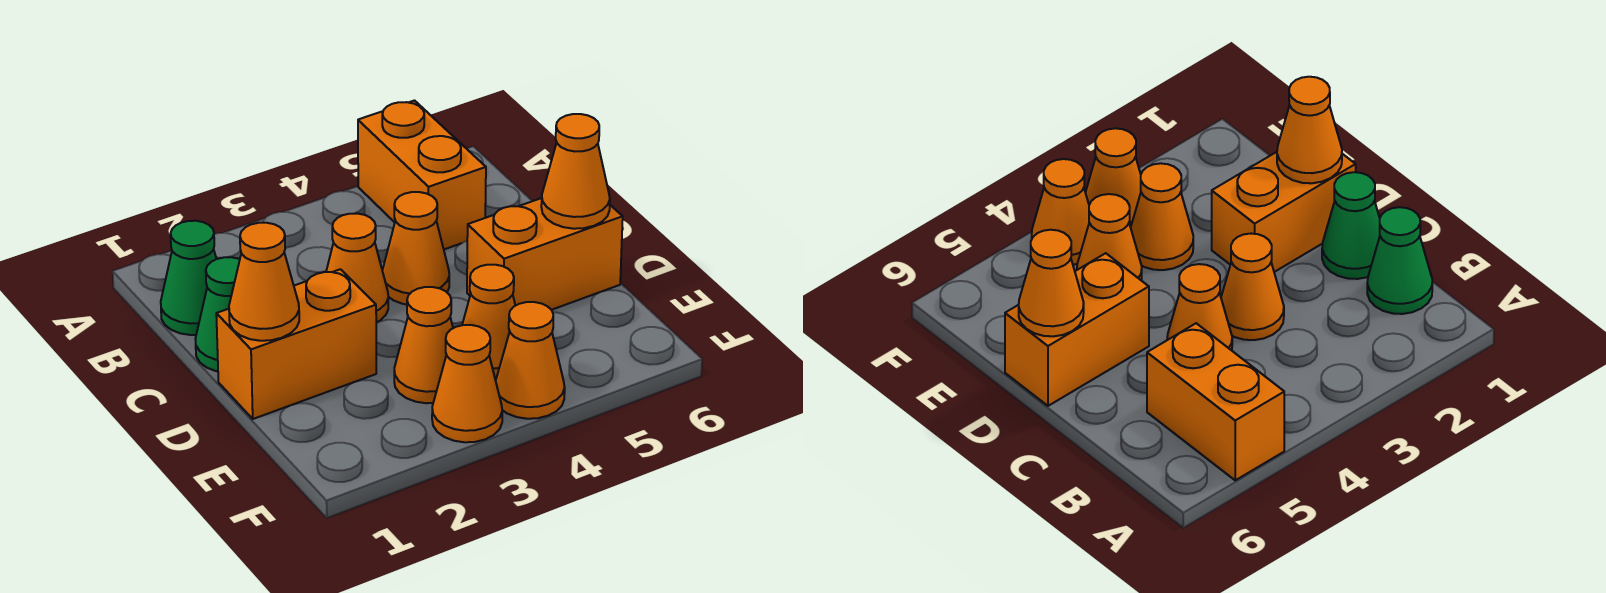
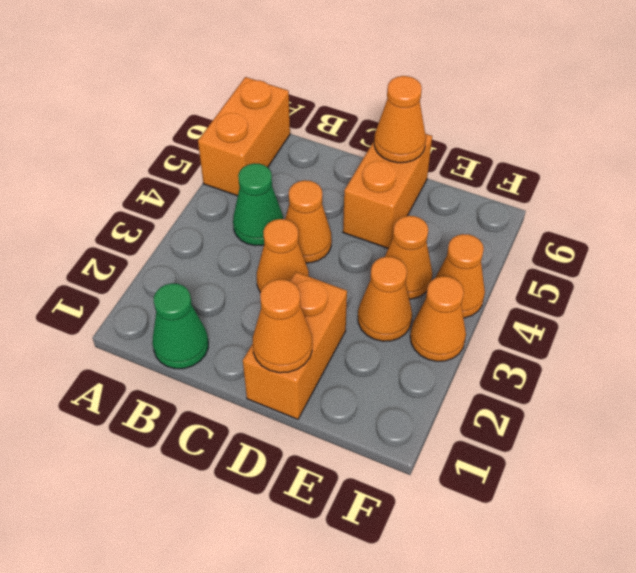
orange 1x2 brick [358,101,486,249] -> orange 1x2 brick turned to [198,77,290,196]
green 1x1 cone [195,257,240,371] -> green 1x1 cone moved to [233,163,283,246]

